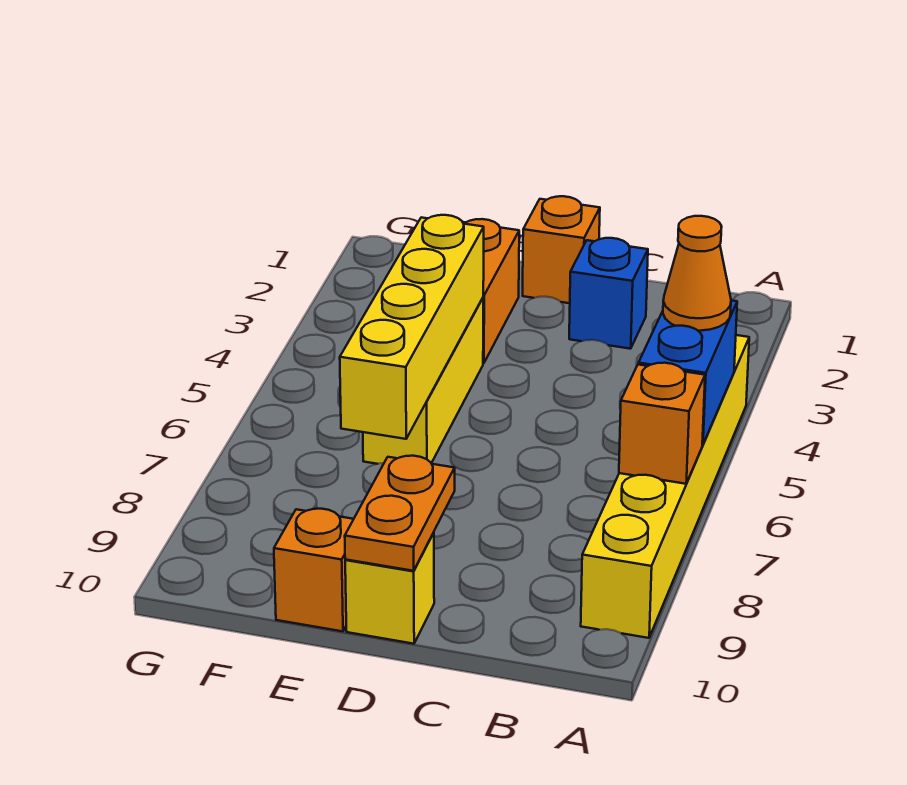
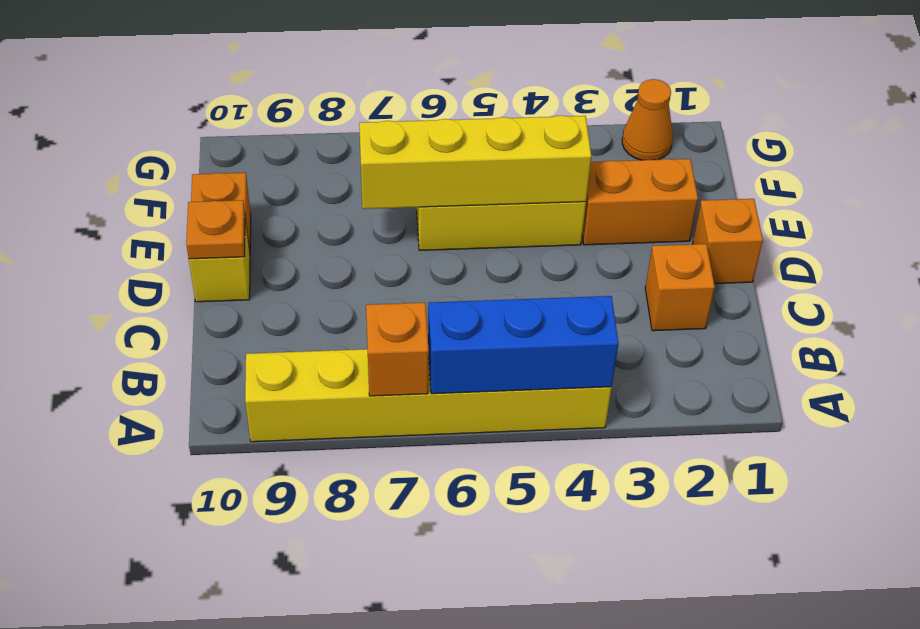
blue 1x2 brick [639,300,737,445] -> blue 1x3 brick [428,296,618,394]
orange 1x1 cone [663,216,731,331] -> orange 1x1 cone moved to [622,79,673,160]
blue 1x1 brick [569,238,648,349] -> orange 1x1 brick [645,244,715,331]
orange 1x2 plate [345,456,455,571] -> orange 1x1 plate [186,200,245,259]

